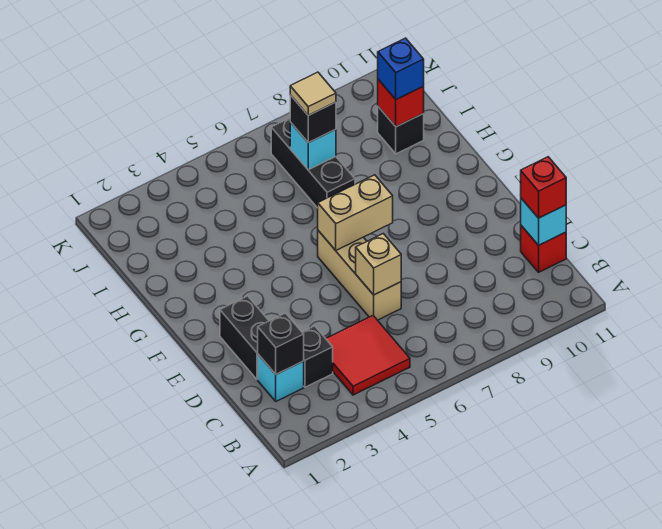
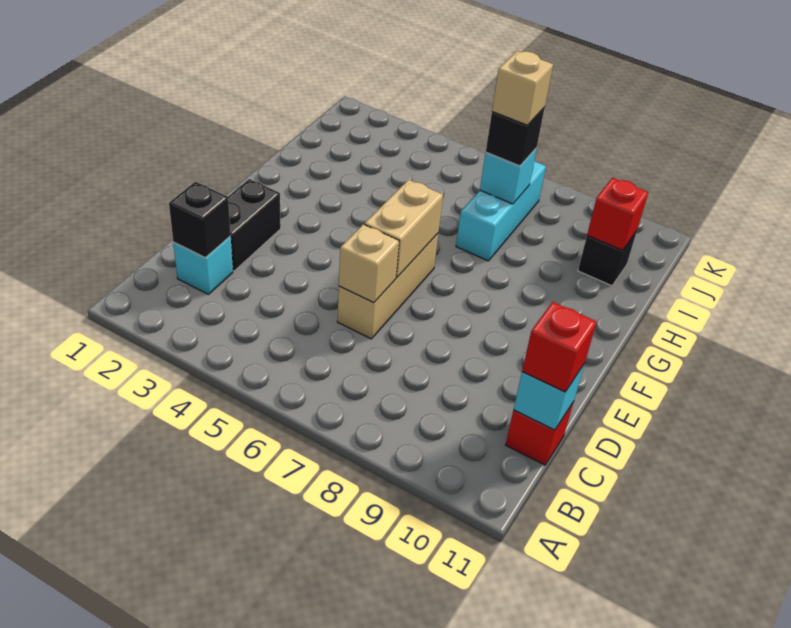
red 2x2 tile [326,316,410,395] -> none
black 1x1 brick [302,326,333,387] -> none
tan 1x2 brick [318,175,393,250] -> tan 1x2 brick turned to [364,180,443,278]
black 1x3 brick [271,118,355,208] -> cyan 1x3 brick [456,161,546,261]
tan 1x1 tile [290,72,336,115] -> tan 1x1 brick [492,51,553,125]
blue 1x1 brick [378,38,424,99] -> none

